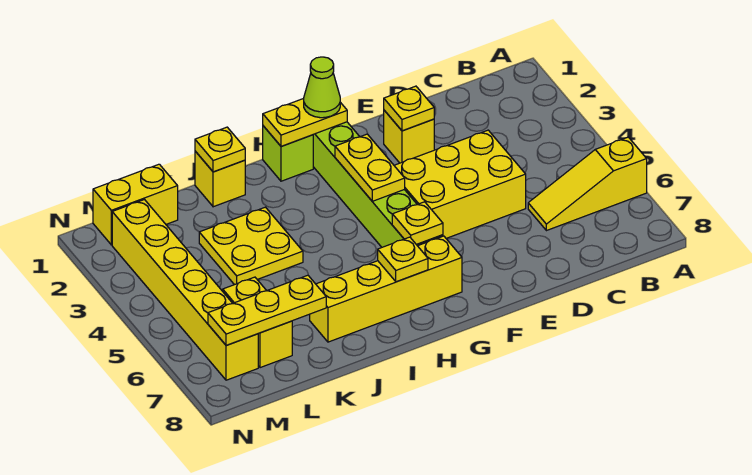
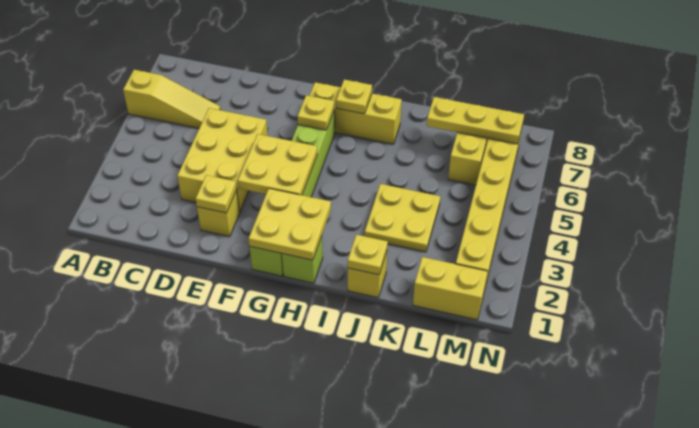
yellow 2x3 brick [394,130,526,238] -> yellow 2x3 brick turned to [177,108,268,212]
yellow 1x2 plate [263,98,347,146] -> yellow 2x2 plate [249,188,331,260]
lime 1x1 cone [304,57,340,118] -> none
yellow 1x2 plate [335,134,405,201] -> yellow 2x2 plate [238,134,317,195]
yellow 1x4 brick [310,236,462,342] -> yellow 1x3 brick [310,82,402,144]

